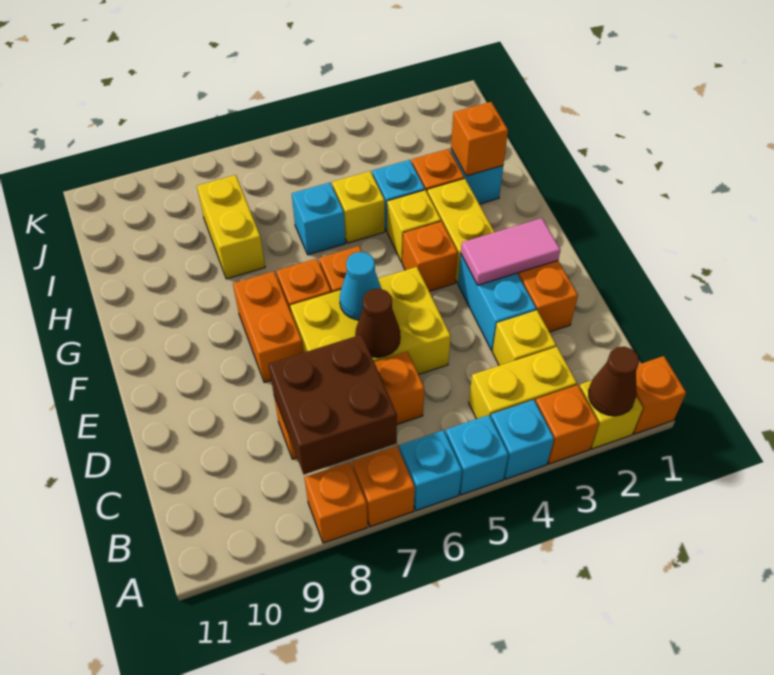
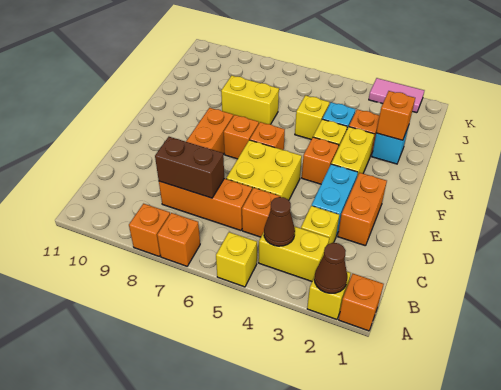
orange 1x1 brick [536,385,599,464] -> orange 1x1 brick moved to [242,188,281,237]
cyan 1x1 brick [491,400,554,479] -> none
cyan 1x1 brick [445,415,508,495] -> yellow 1x1 brick [216,232,257,287]
cyan 1x1 brick [399,430,462,511] -> none
brown 2x2 brick [269,334,397,474] -> brown 1x2 brick [155,137,224,198]
yellow 2x3 brick [290,267,451,375] -> yellow 2x2 brick [226,140,302,200]
brown 1x1 cone [355,289,400,357] -> brown 1x1 cone moved to [264,197,295,246]
pink 1x2 tile [461,218,560,285] -> pink 1x2 tile moved to [369,78,424,113]
cyan 1x1 cone [340,252,382,320] -> none
cyan 1x1 brick [292,183,345,255] -> none
yellow 1x2 brick [197,175,265,279] -> yellow 1x2 brick turned to [221,76,279,124]

